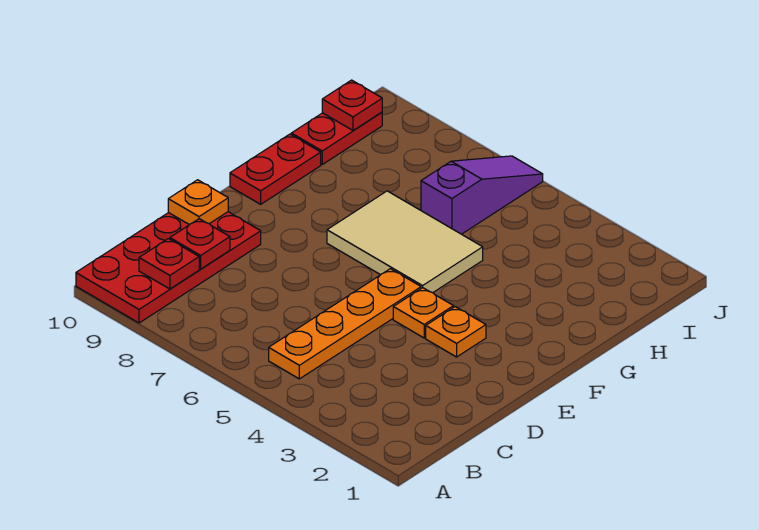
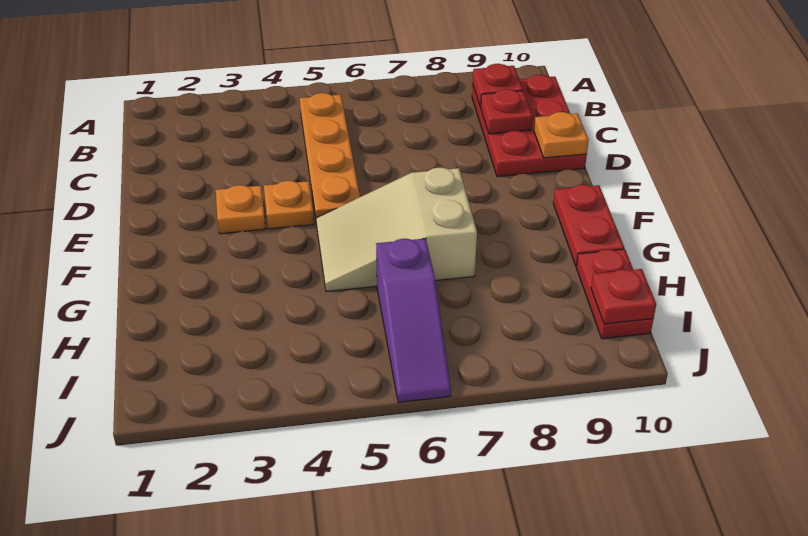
red 2x4 plate [76,212,261,323] -> red 2x3 plate [472,75,587,177]
tan 2x3 tile [327,191,483,293] -> tan 2x3 slope [316,168,477,292]

